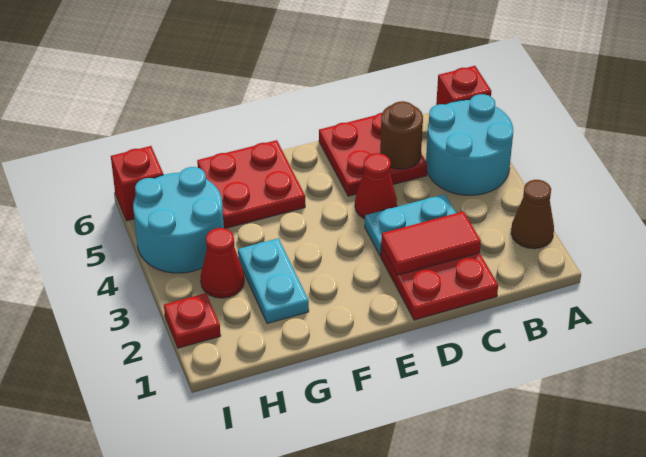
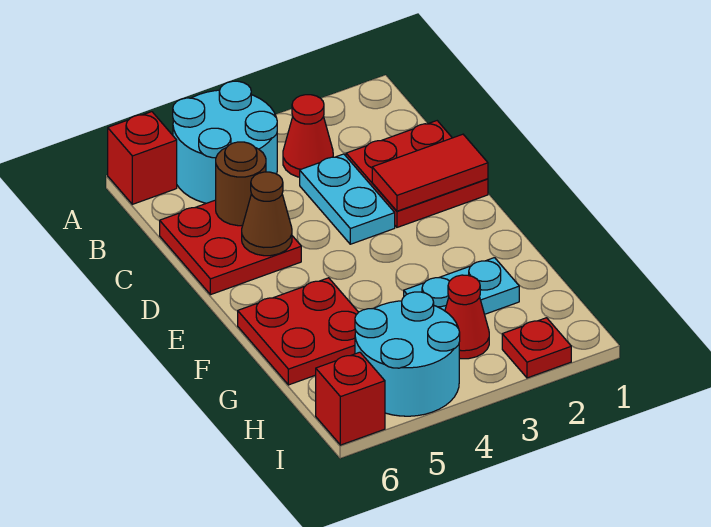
brown 1x1 cone [511,180,554,249] -> brown 1x1 cone moved to [242,172,292,256]
red 1x2 tile [381,211,481,275] -> red 1x2 tile turned to [372,134,488,211]
red 1x1 cone [355,153,397,219] -> red 1x1 cone moved to [283,95,333,177]

